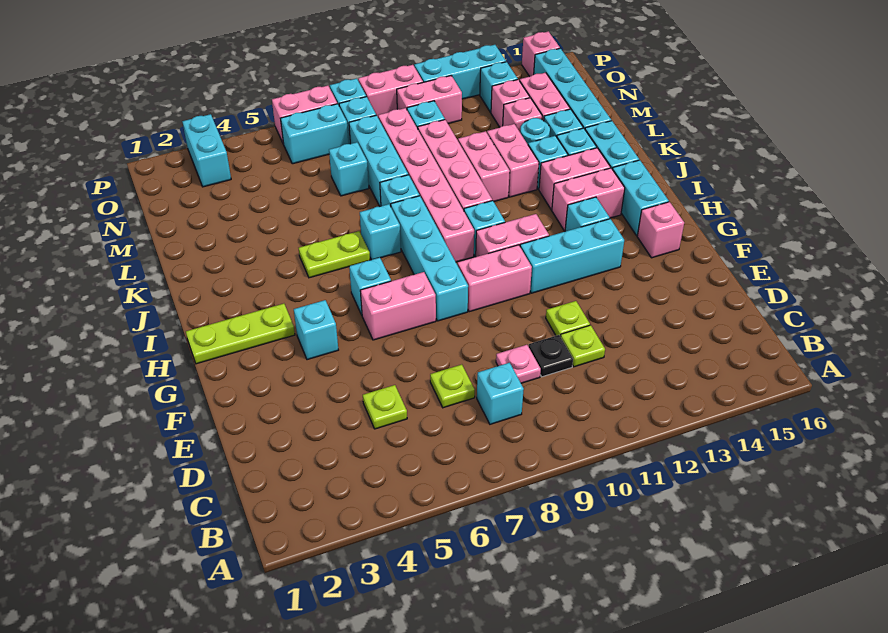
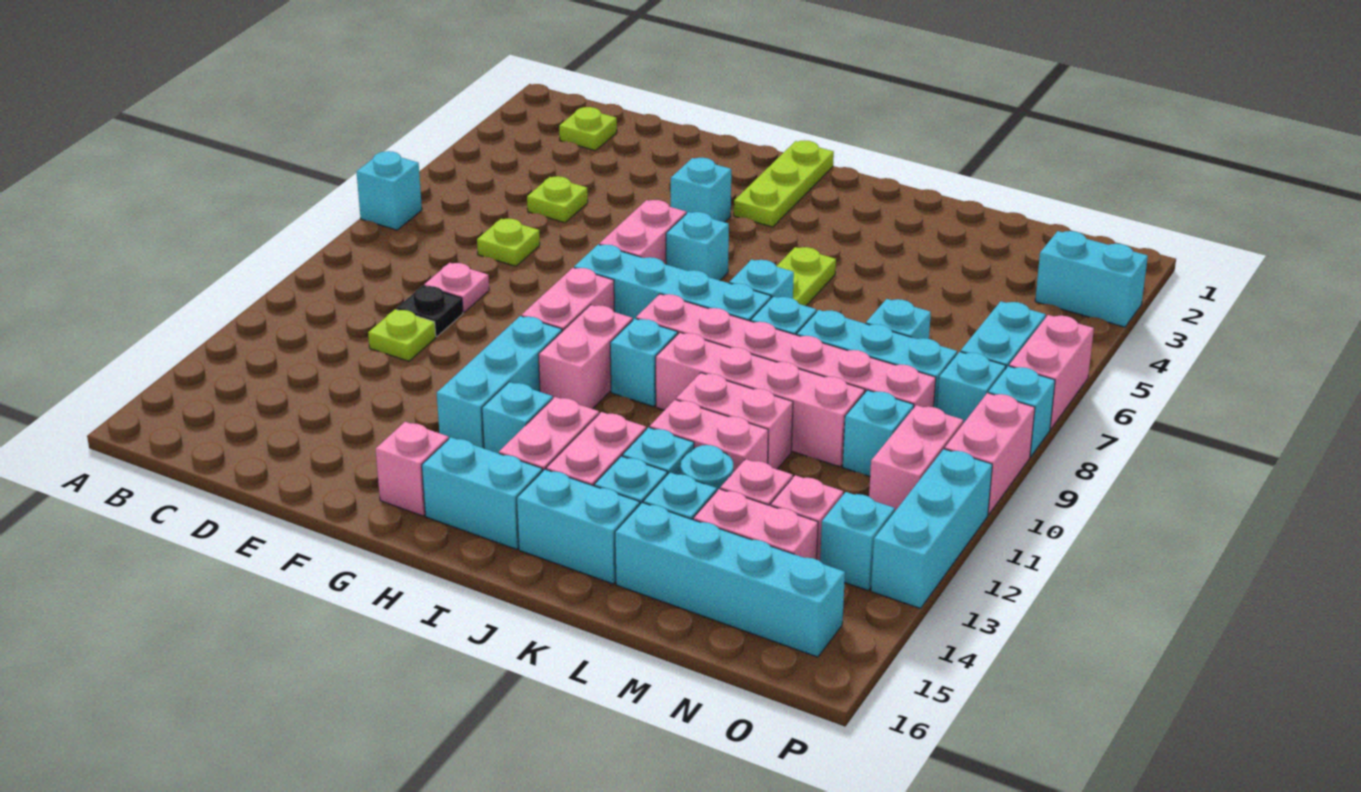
cyan 1x1 brick [477,363,524,424] -> cyan 1x1 brick moved to [357,151,422,230]
lime 1x1 plate [546,301,590,336] -> lime 1x1 plate moved to [559,107,617,151]
pink 1x1 brick [522,31,560,76] -> none

